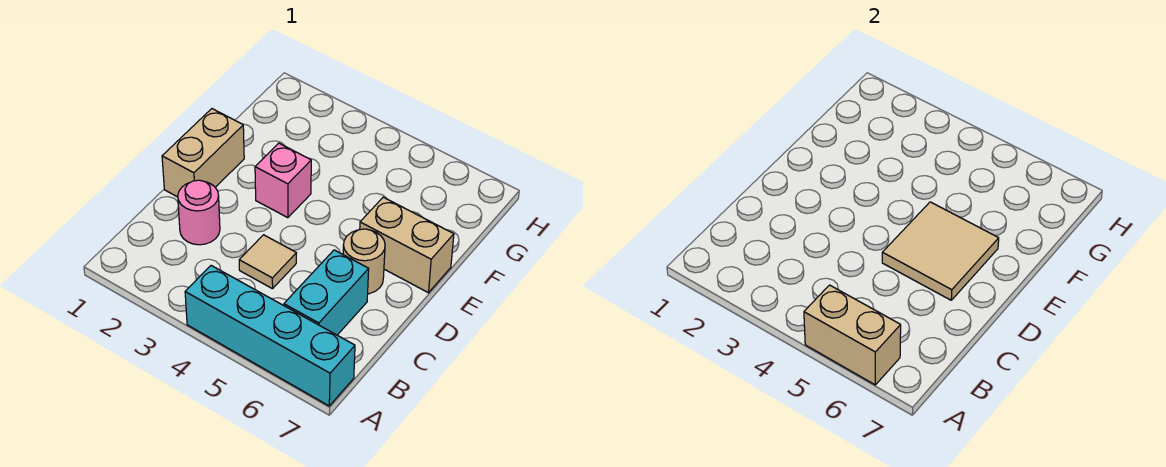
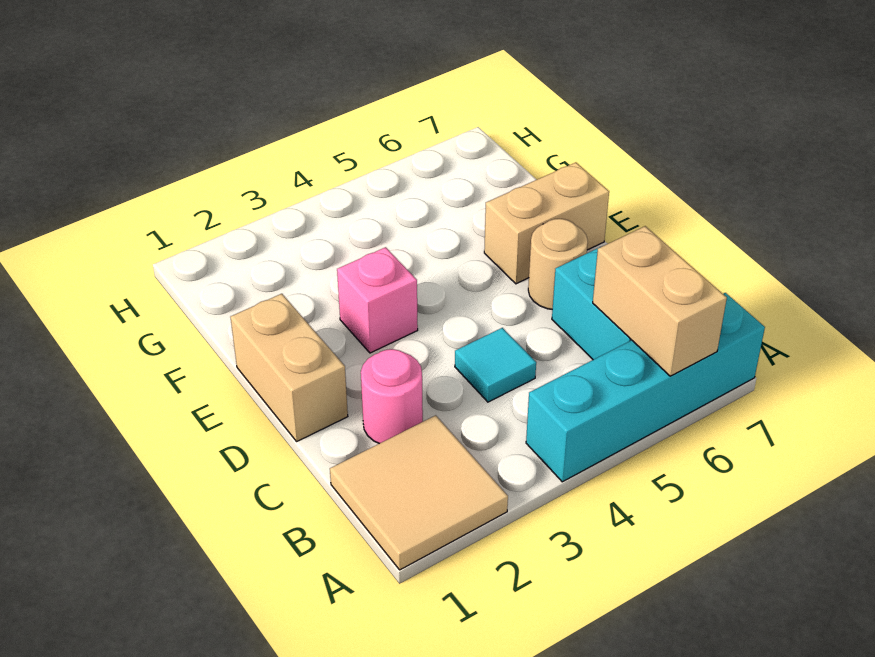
tan 1x2 brick [804,285,901,385] -> tan 1x2 brick turned to [593,226,727,376]
tan 1x1 tile [239,235,296,289] -> cyan 1x1 tile [455,328,536,402]
tan 2x2 tile [882,202,999,300] -> tan 2x2 tile moved to [330,415,508,570]

